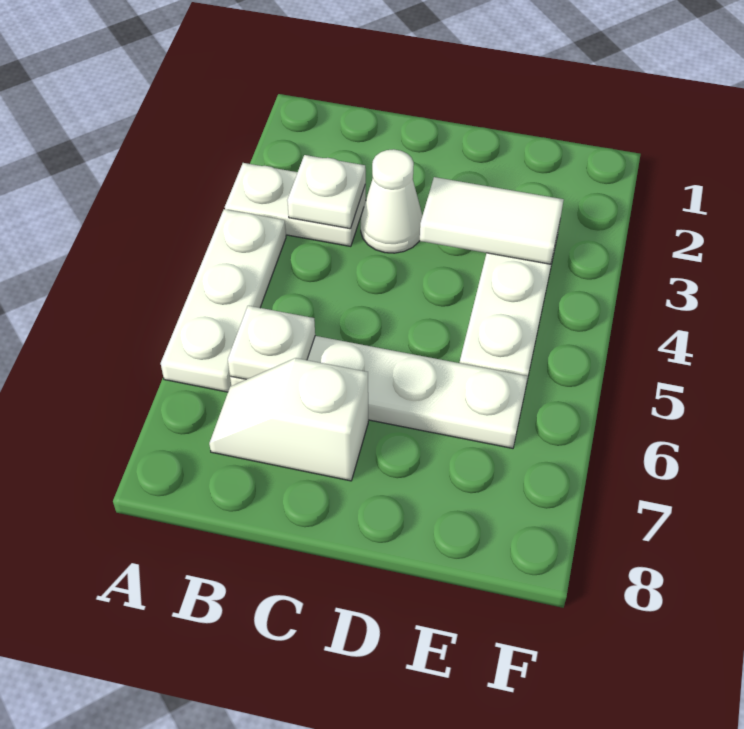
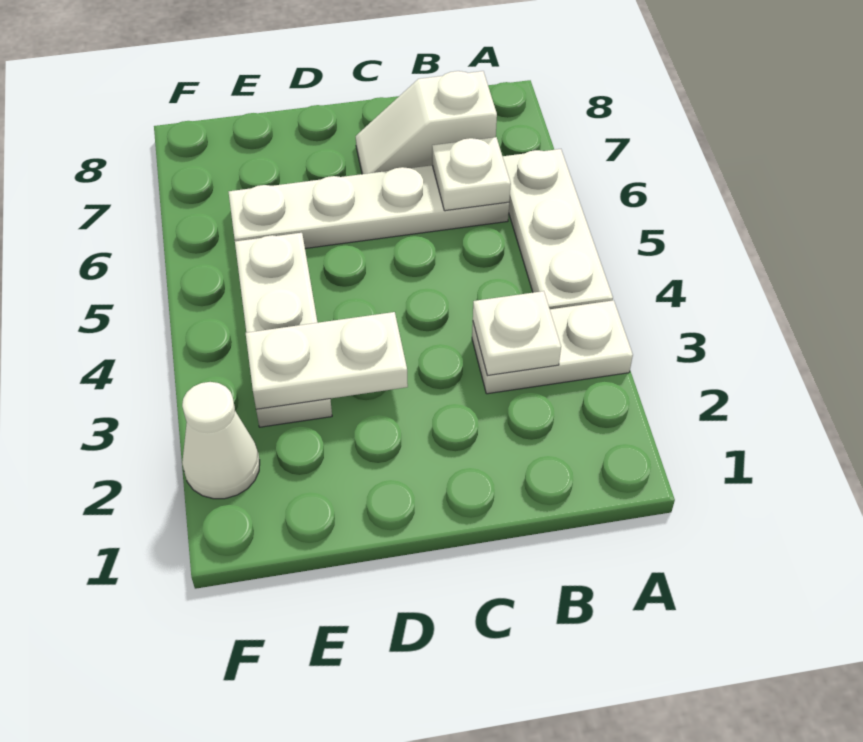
white 1x2 slope [209,358,368,481] -> white 1x2 slope turned to [356,71,497,174]
white 1x1 cone [361,149,422,253] -> white 1x1 cone moved to [182,382,260,499]
white 1x2 tile [420,177,564,264] -> white 1x2 plate [246,312,408,409]

